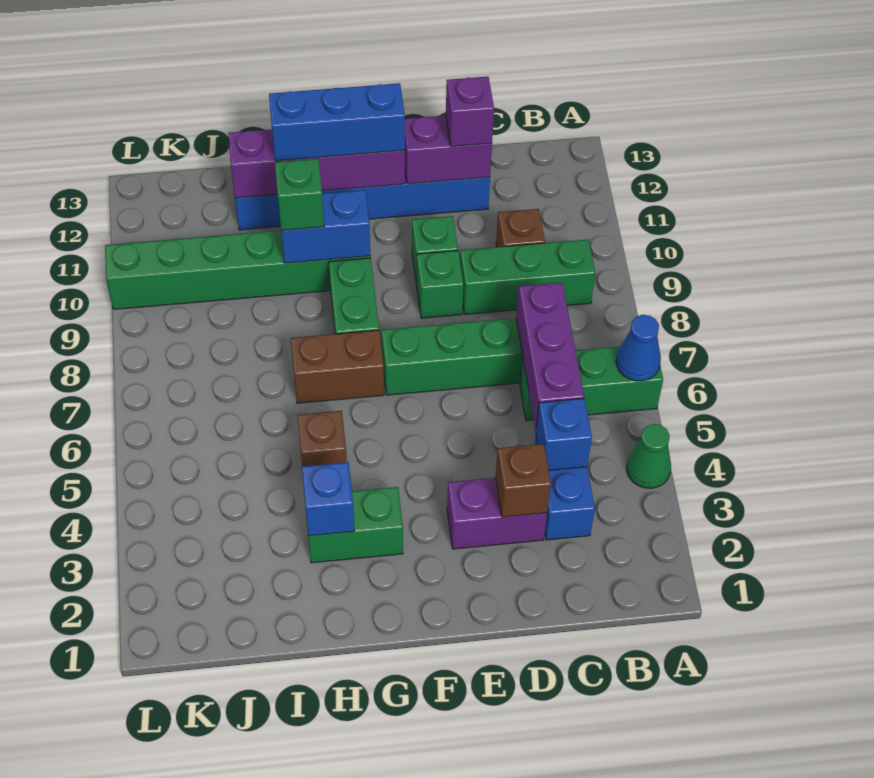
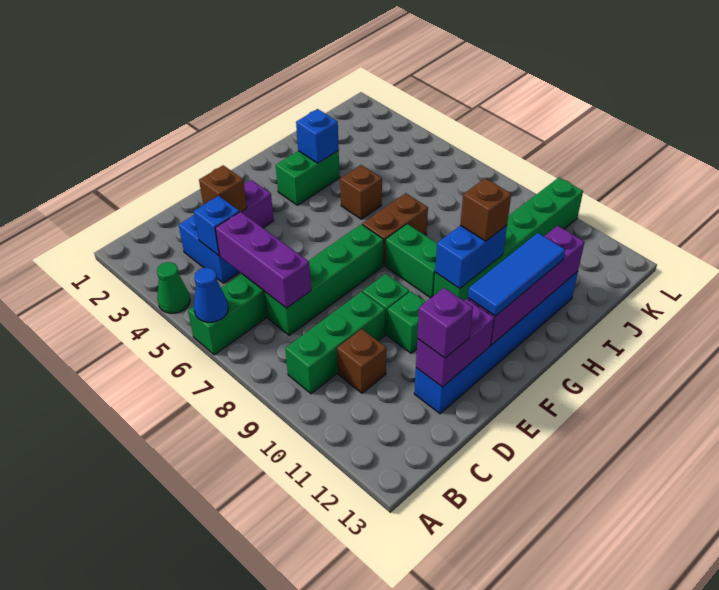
blue 1x3 brick [269,83,405,161] -> blue 1x3 tile [468,233,565,316]
green 1x1 brick [275,159,324,230] -> brown 1x1 brick [460,178,511,241]

